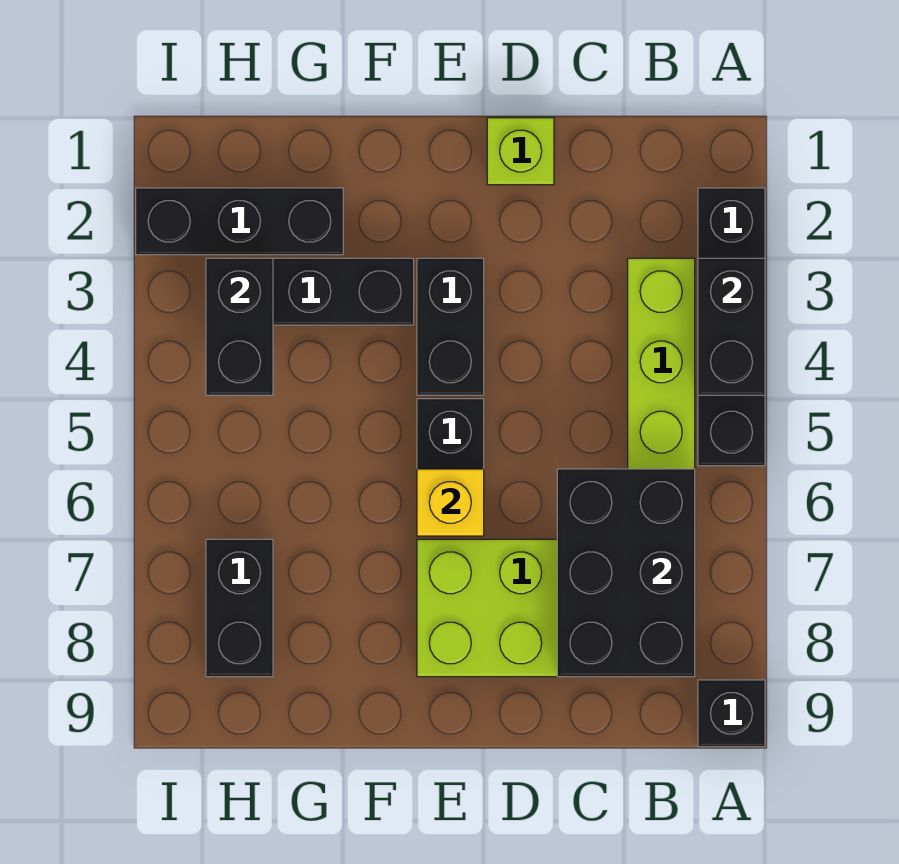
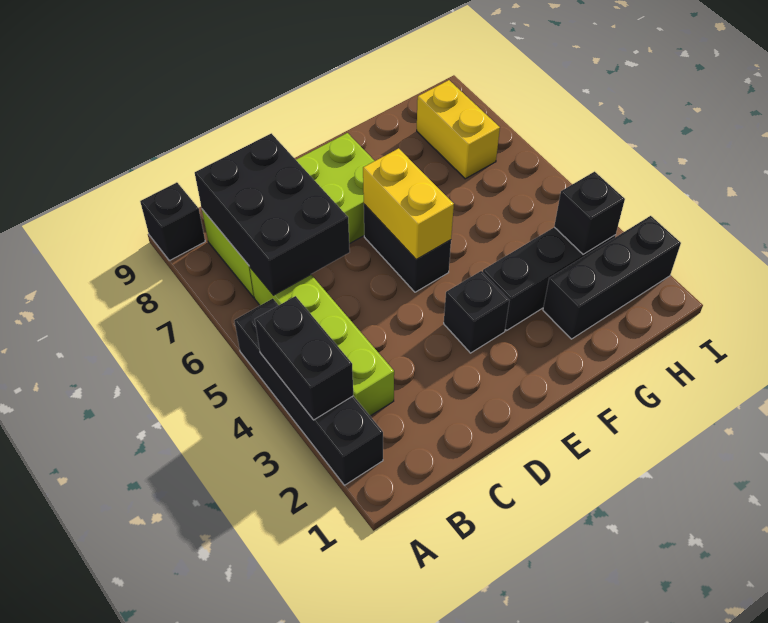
lime 1x1 brick [487,118,554,185] -> none
black 1x2 brick [417,258,484,395] -> black 1x1 brick [444,271,510,353]
yellow 1x1 brick [417,469,484,536] -> yellow 1x2 brick [363,148,454,260]
black 1x2 brick [206,258,273,395] -> black 1x1 brick [554,172,625,254]
black 1x2 brick [206,539,273,677] -> yellow 1x2 brick [417,80,500,179]

